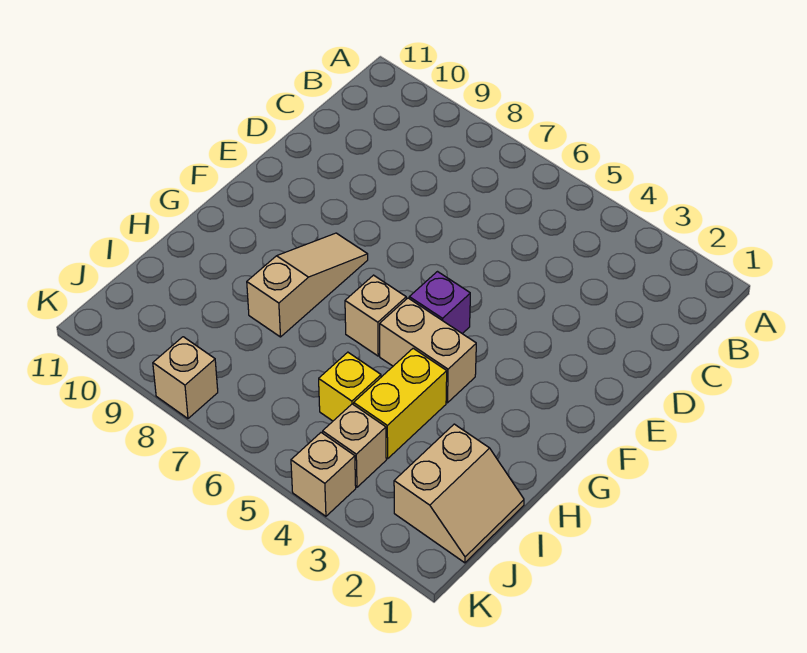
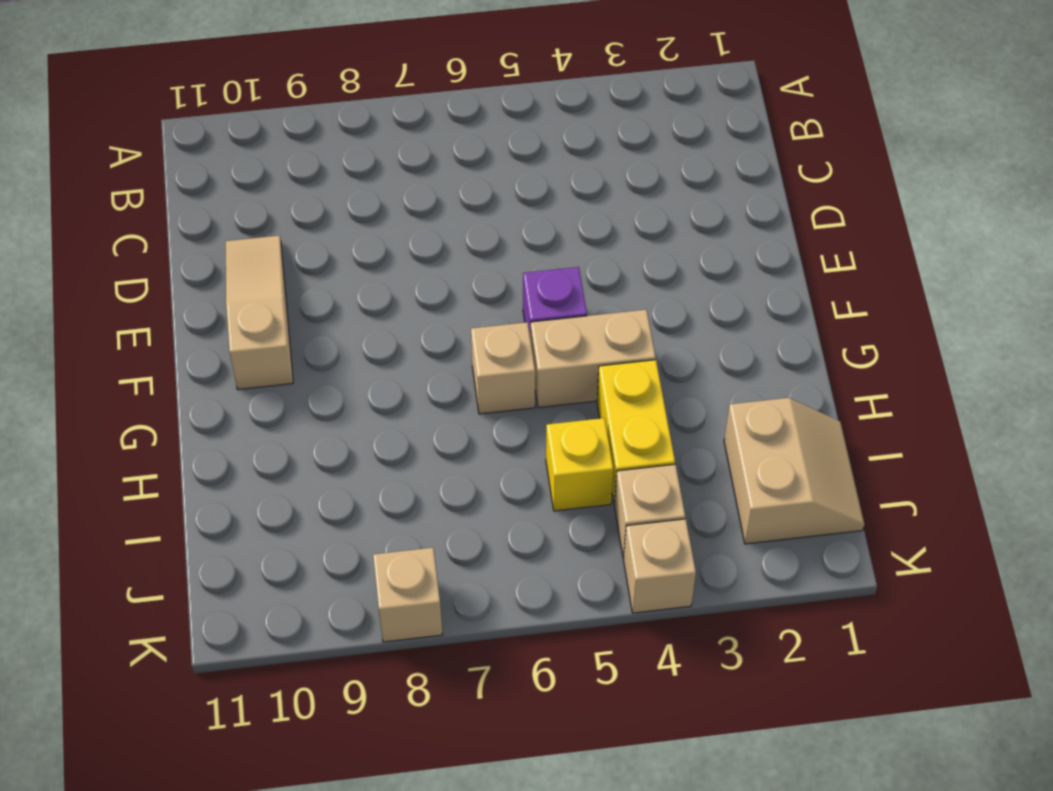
tan 1x3 slope [247,233,368,337] -> tan 1x3 slope moved to [226,235,293,390]

